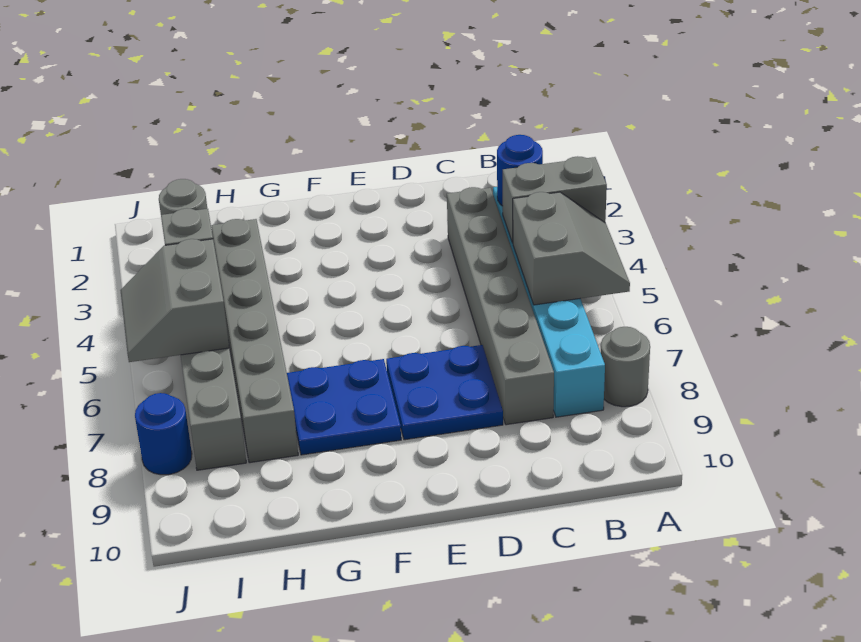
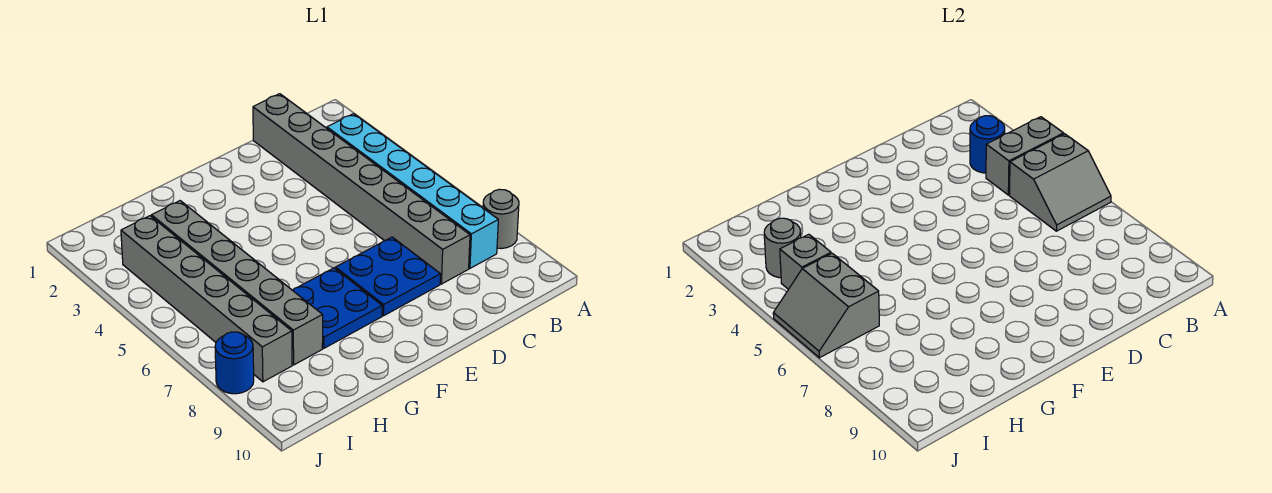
grey 2x2 slope [513,192,630,305] -> grey 2x2 slope turned to [1010,134,1111,231]
grey 1x6 brick [447,187,554,425] -> grey 1x8 brick [253,94,470,284]

